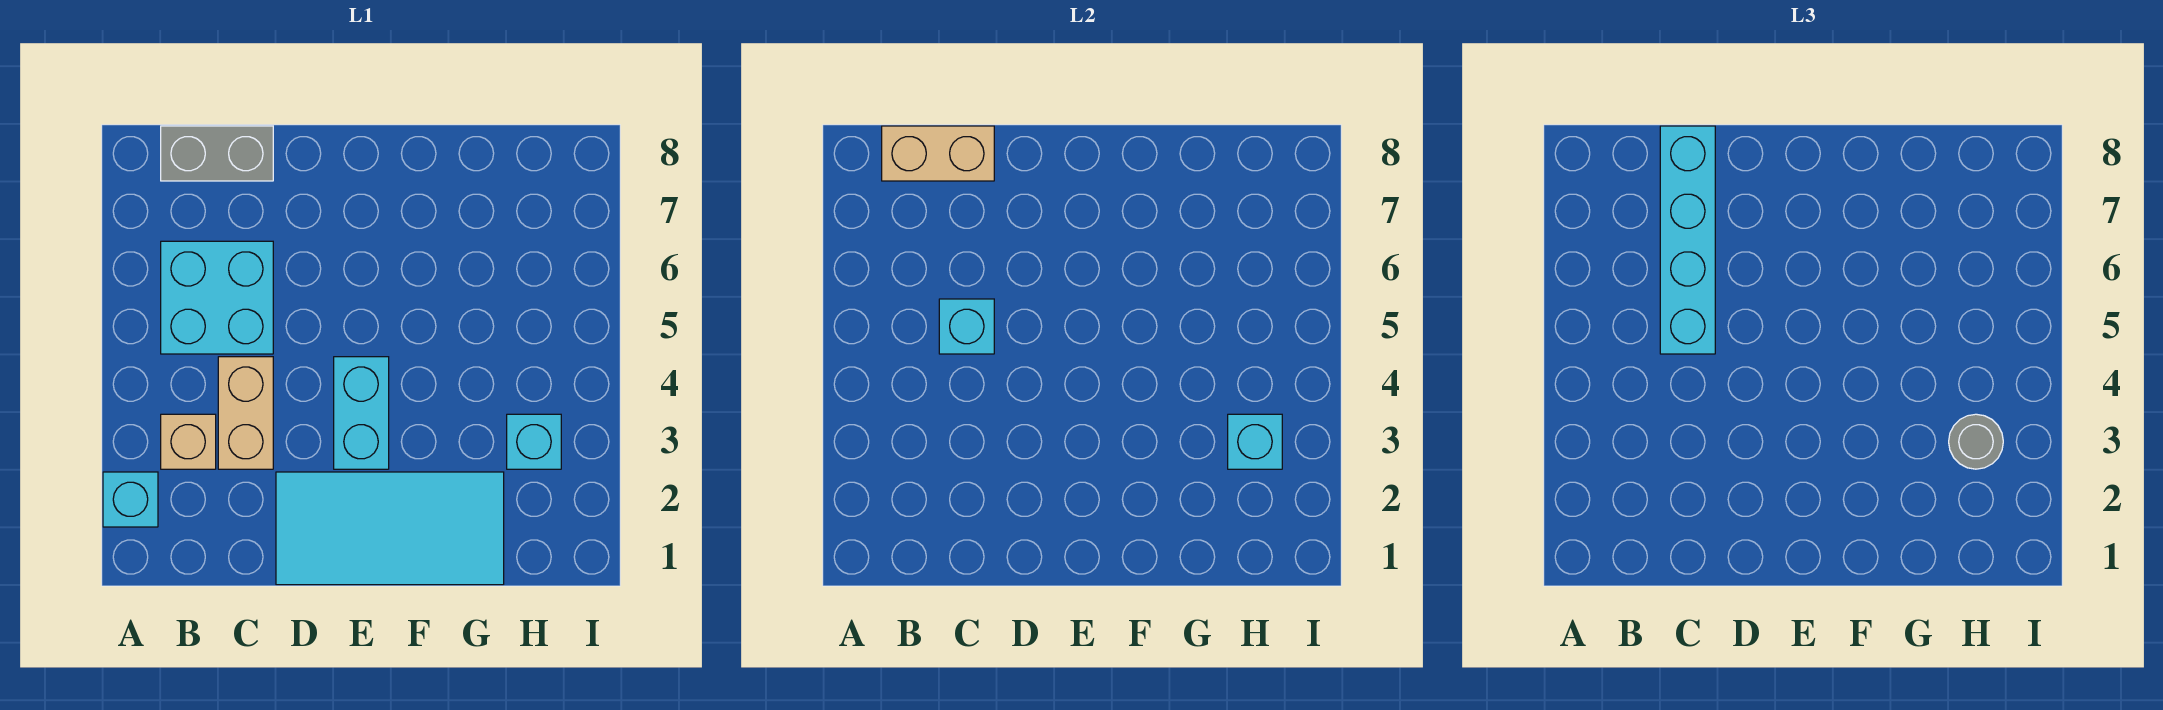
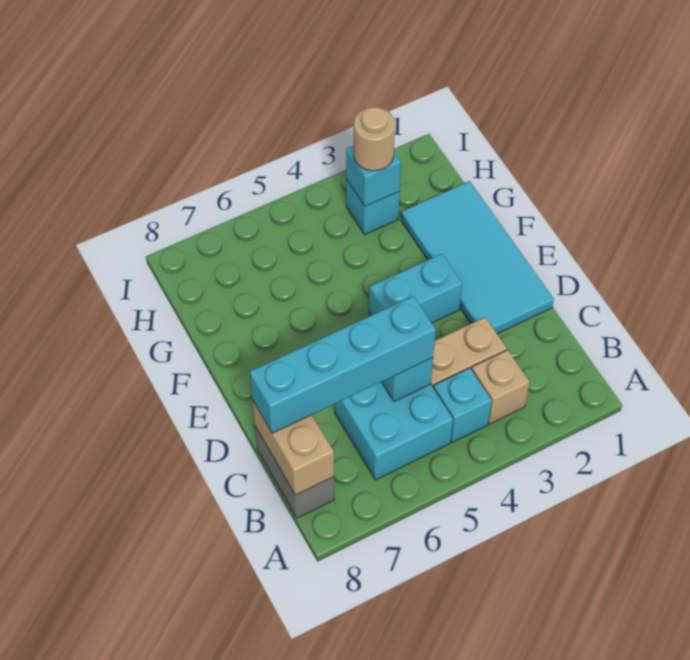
cyan 1x1 brick [103,472,158,527] -> cyan 1x1 brick moved to [433,368,492,442]
grey 1x1 round brick [1949,414,2003,469] -> tan 1x1 round brick [354,107,395,171]

